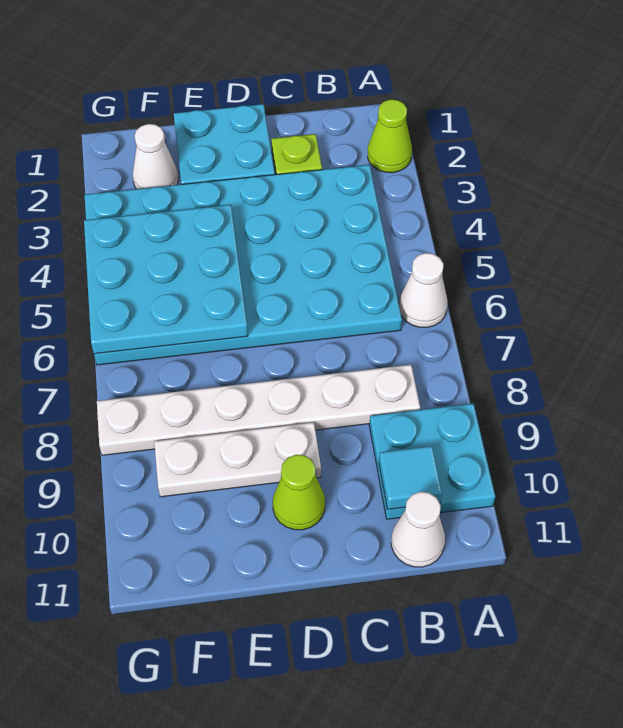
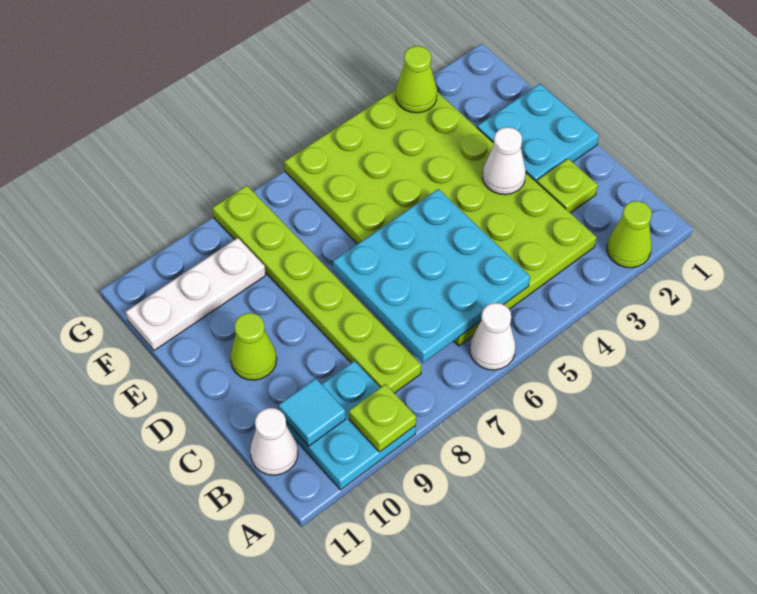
none -> lime 1x1 plate [349,384,416,452]
cyan 4x6 plate [85,165,402,365] -> lime 4x6 plate [284,90,597,346]
white 1x6 plate [97,365,420,455] -> lime 1x6 plate [212,186,421,393]
white 1x3 plate [154,422,321,497] -> white 1x3 plate turned to [126,238,266,350]
cyan 3x3 plate [84,205,248,354] -> cyan 3x3 plate moved to [333,189,530,363]
white 1x1 cone [132,124,178,189] -> white 1x1 cone moved to [482,127,526,195]
none -> lime 1x1 cone [396,46,437,113]

